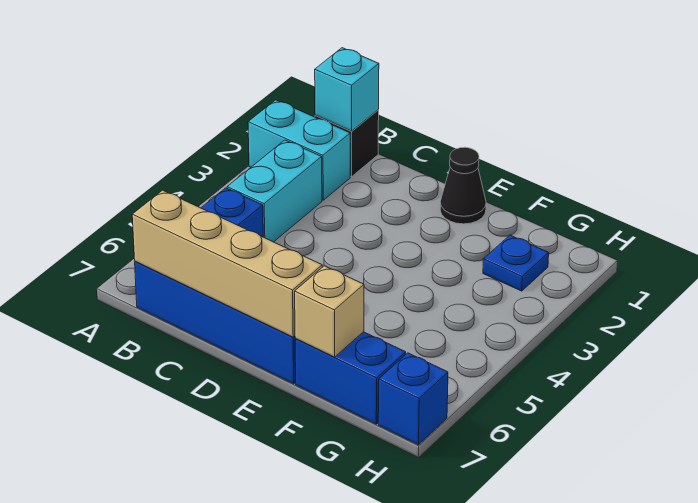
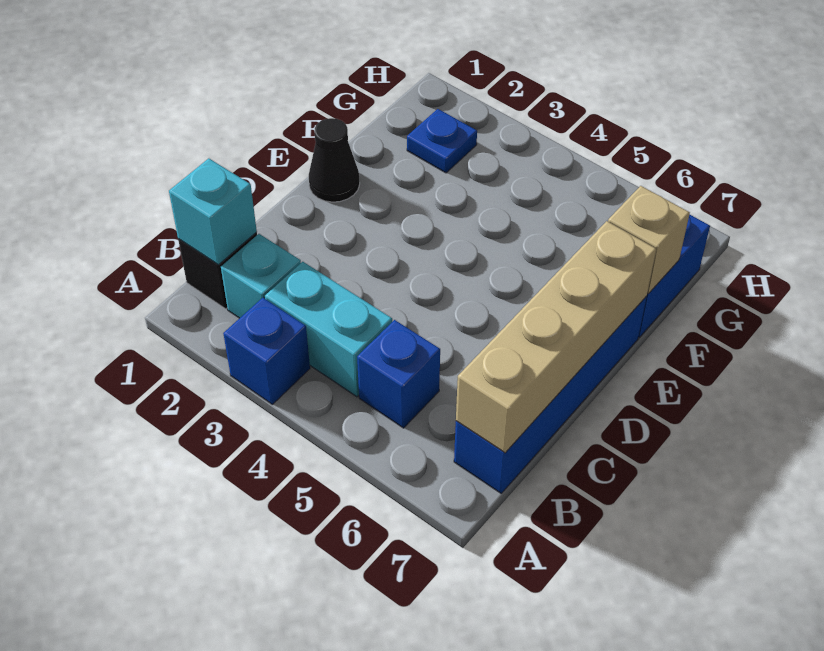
cyan 1x2 brick [248,100,350,200] -> cyan 1x1 brick [221,234,301,318]
blue 1x1 brick [378,353,448,445] -> blue 1x1 brick moved to [223,298,310,404]

